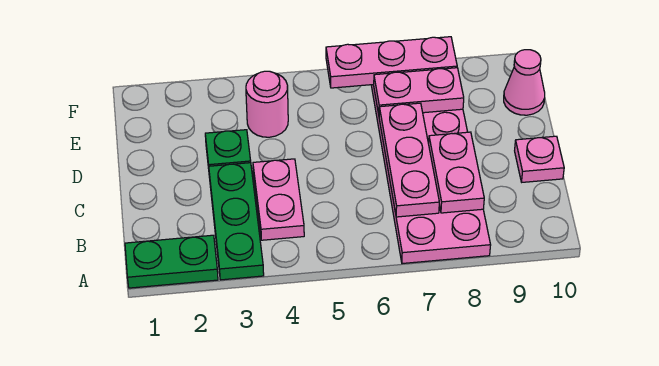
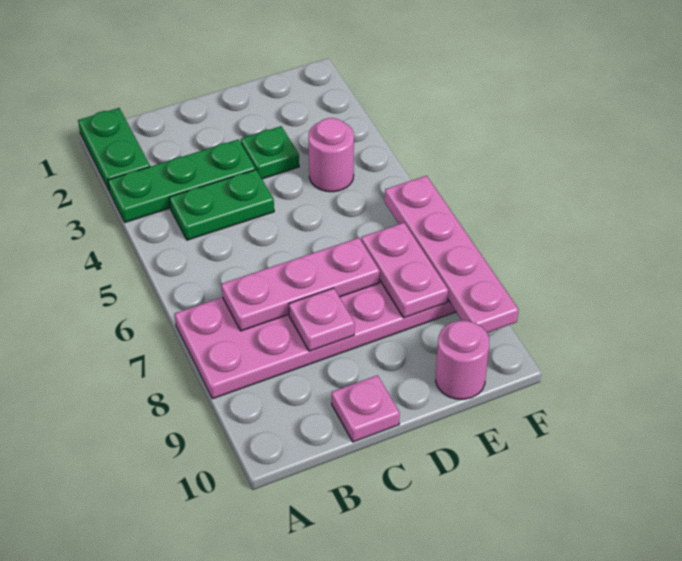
pink 1x2 plate [253,159,304,240] -> green 1x2 plate [169,170,274,240]
pink 1x2 plate [429,132,484,213] -> pink 1x1 plate [289,288,355,351]
pink 1x1 cone [504,50,545,115] -> pink 1x1 round brick [436,321,489,399]
pink 1x3 plate [326,37,457,88] -> pink 1x4 plate [385,176,519,333]

